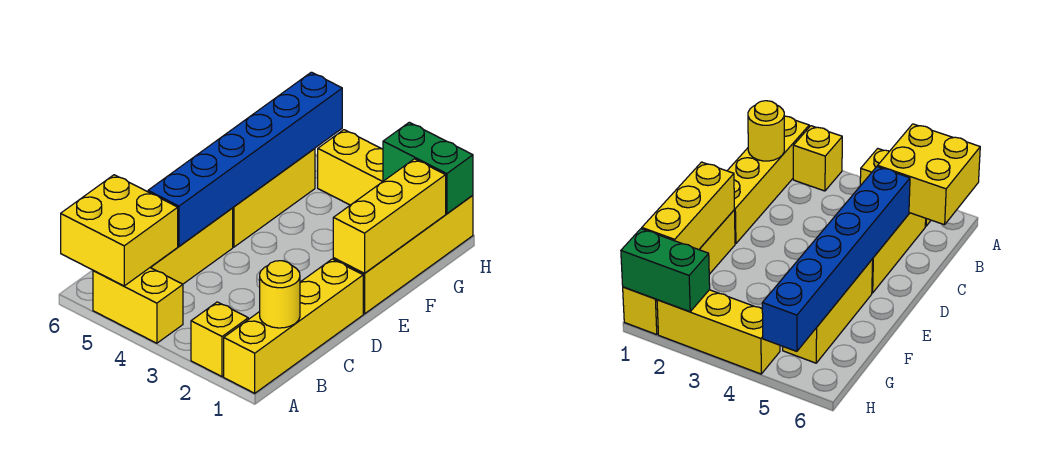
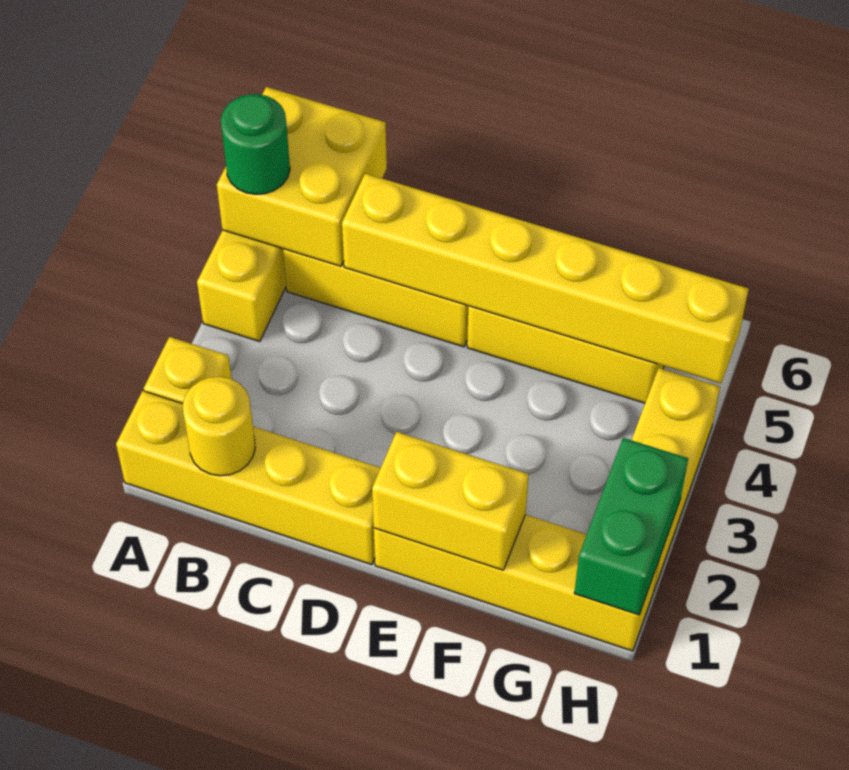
none -> green 1x1 round brick [221,94,290,194]
blue 1x6 brick [148,72,342,246] -> yellow 1x6 brick [342,174,749,383]
yellow 1x3 brick [333,159,446,273] -> yellow 1x2 brick [372,432,529,570]

